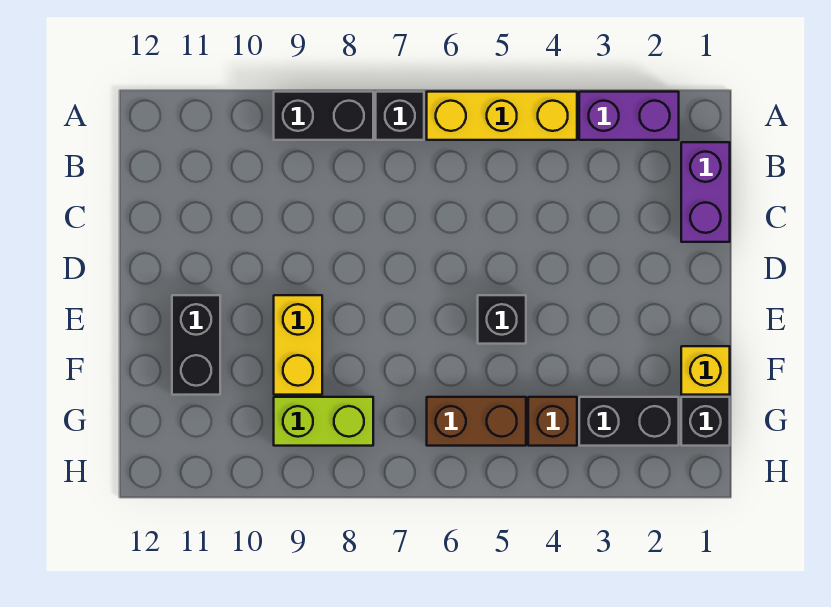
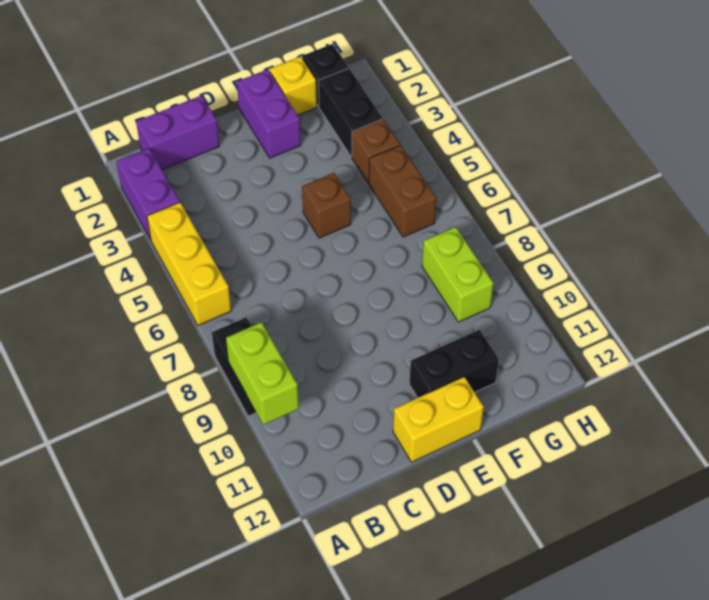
black 1x1 brick [376,92,424,140] -> none
none -> lime 1x2 brick [226,322,299,425]
none -> purple 1x2 brick [237,69,301,158]
black 1x1 brick [478,295,526,344] -> brown 1x1 brick [302,173,351,238]
yellow 1x2 brick [274,295,322,395] -> yellow 1x2 brick moved to [393,377,484,462]

